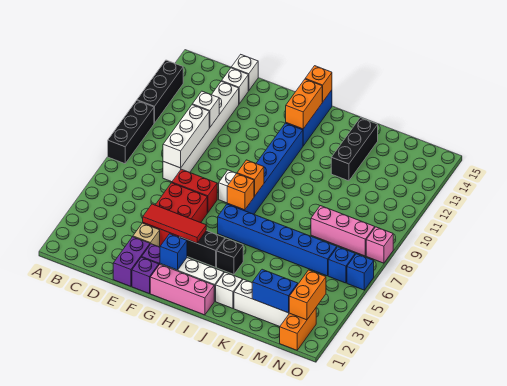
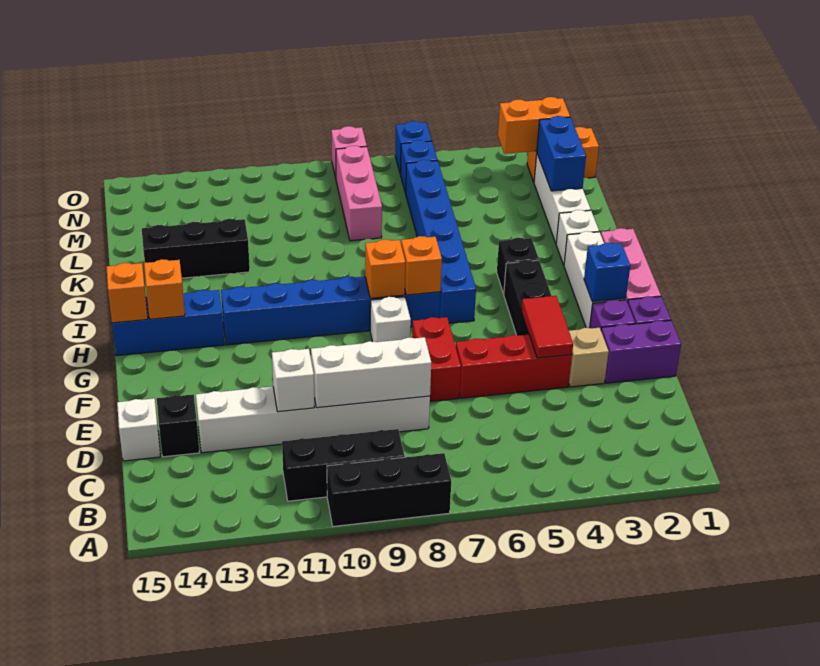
black 1x3 brick [137,60,183,123] -> black 1x3 brick moved to [282,429,405,501]
white 1x1 brick [222,68,248,104] -> black 1x1 brick [157,394,199,457]
red 2x3 brick [143,183,207,246] -> red 1x3 brick [456,335,572,398]
red 1x3 tile [143,204,206,243] -> red 1x2 tile [521,296,573,358]
orange 1x2 brick [286,79,322,129] -> orange 1x1 brick [144,259,185,319]

